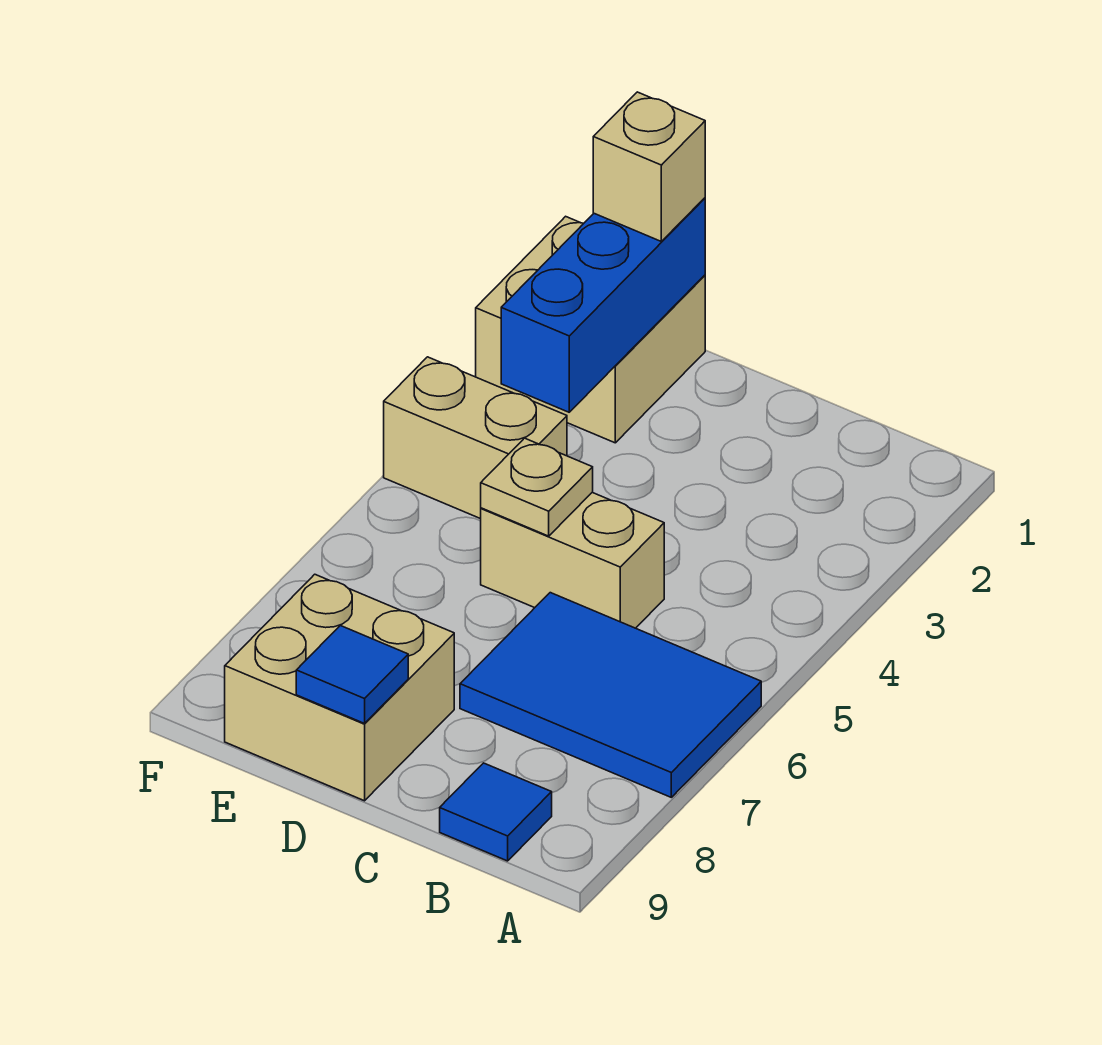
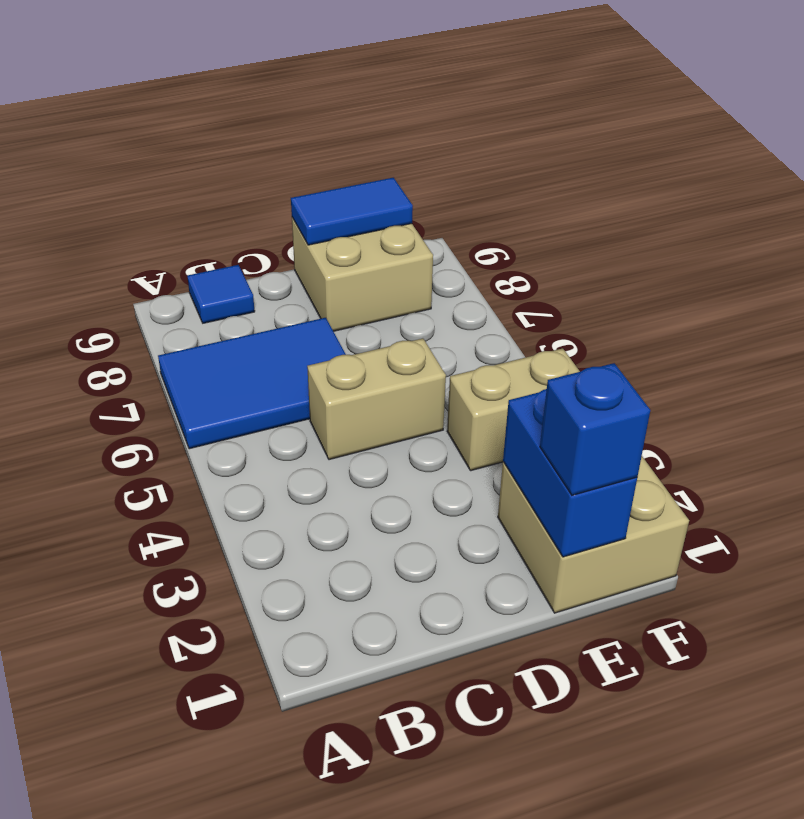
tan 1x1 plate [481,438,593,536] -> none
blue 1x1 tile [296,626,408,723] -> blue 1x2 tile [291,178,413,245]
blue 1x3 brick [501,198,705,412] -> blue 1x2 brick [503,389,637,557]
tan 1x1 brick [593,92,705,241] -> blue 1x1 brick [540,363,650,495]

